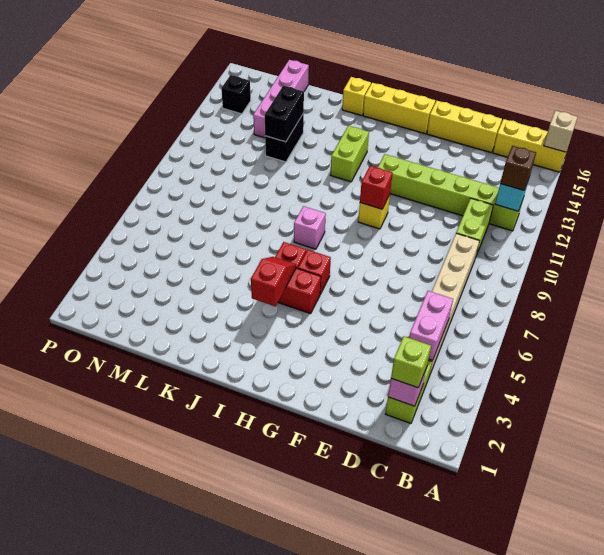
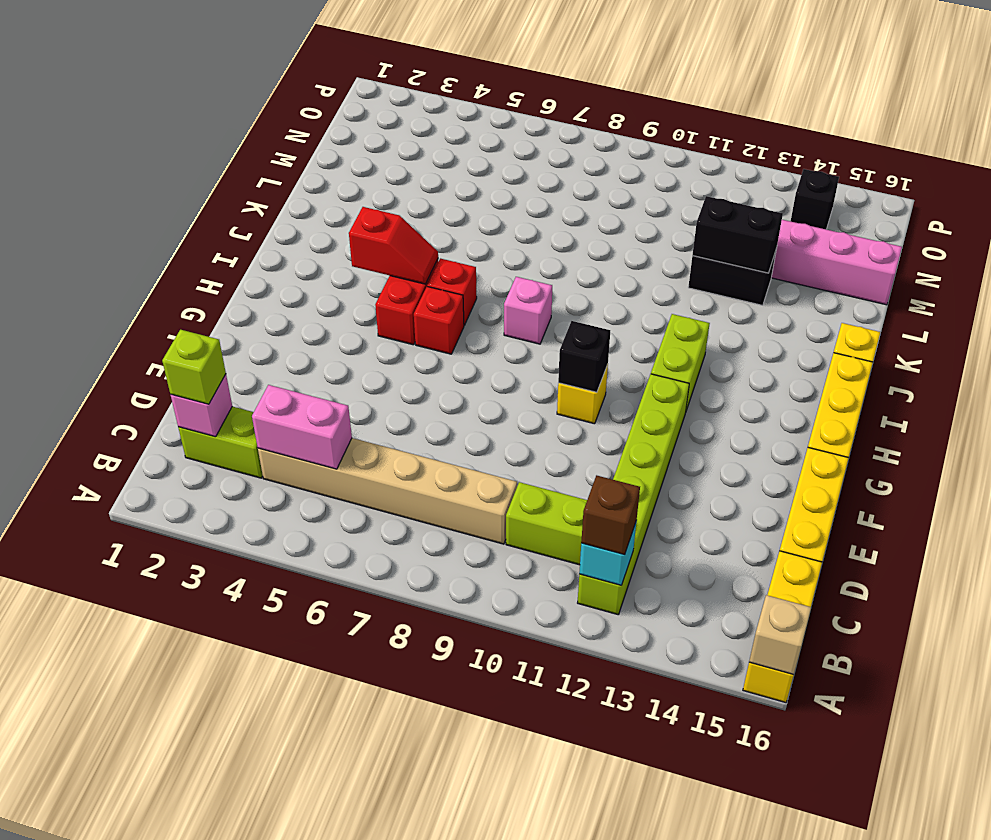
red 1x1 brick [360,166,393,209] -> black 1x1 brick [558,321,610,392]
lime 1x2 brick [330,126,369,182] -> lime 1x2 brick turned to [651,314,710,411]

